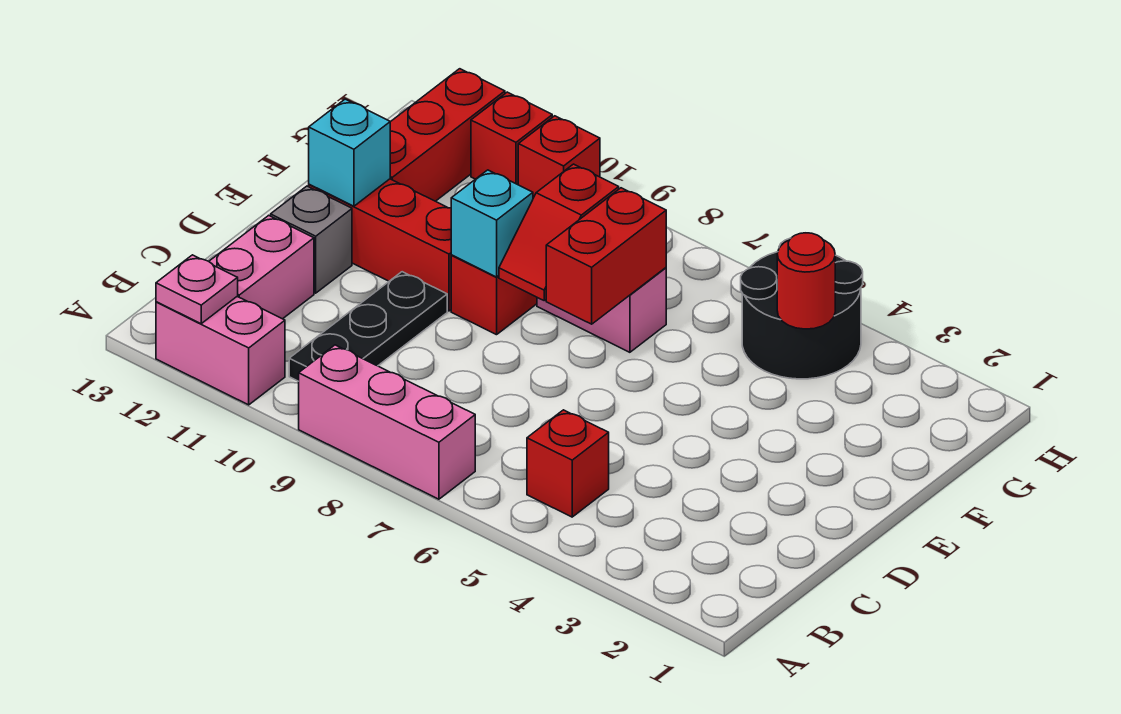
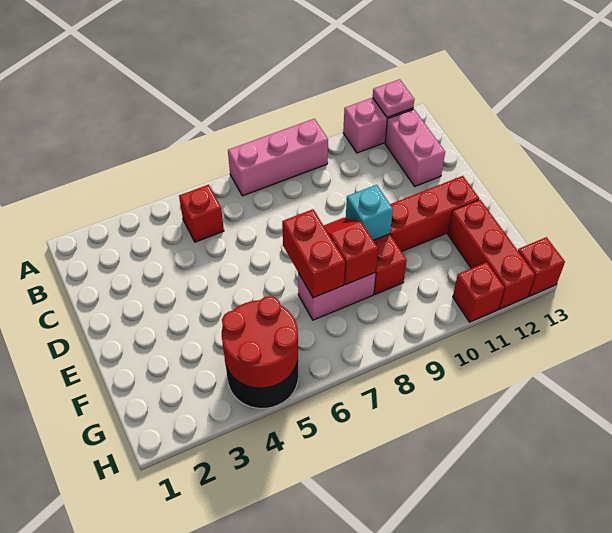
black 1x3 plate [289,272,447,381] -> none
grey 1x1 brick [271,186,352,293] -> none
cyan 1x1 brick [309,99,390,206] -> none
red 1x1 round brick [777,233,835,329] -> red 2x2 round brick [222,296,298,388]
red 1x1 brick [518,116,600,198] -> red 1x1 brick moved to [518,237,565,296]

